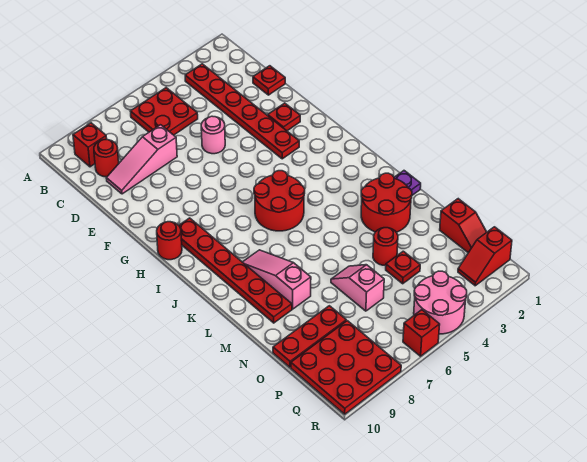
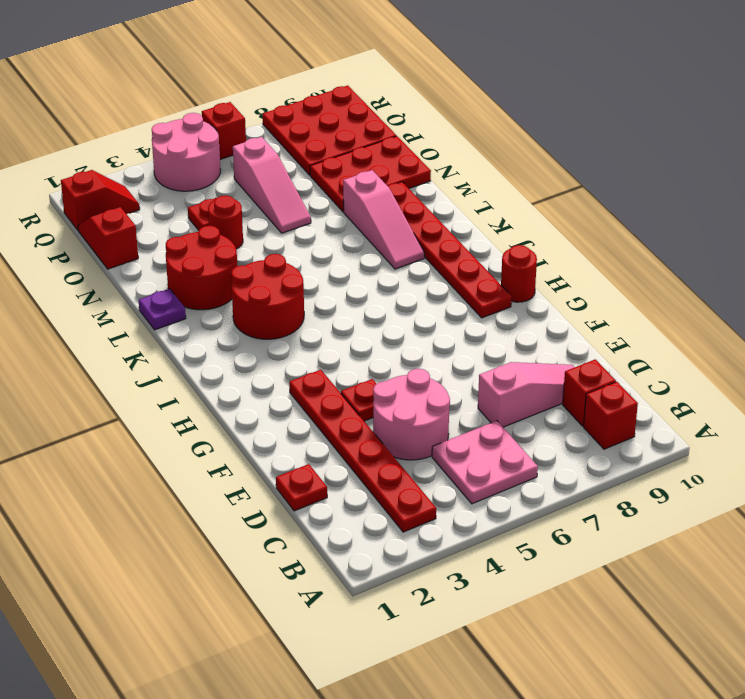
red 2x2 plate [130,88,198,135] -> pink 2x2 plate [432,421,538,504]
red 1x1 round brick [94,140,119,177] -> red 1x1 brick [563,359,616,426]
pink 1x1 round brick [201,116,225,154] -> pink 2x2 round brick [373,369,450,460]
red 1x1 plate [268,103,300,131] -> red 1x1 plate moved to [341,379,376,421]
red 2x2 round brick [254,171,305,231] -> red 2x2 round brick moved to [231,254,304,339]
pink 1x2 slope [331,265,384,311] -> pink 1x3 slope [233,137,311,233]
red 1x3 plate [273,306,346,367] -> red 2x3 plate [310,136,431,212]

